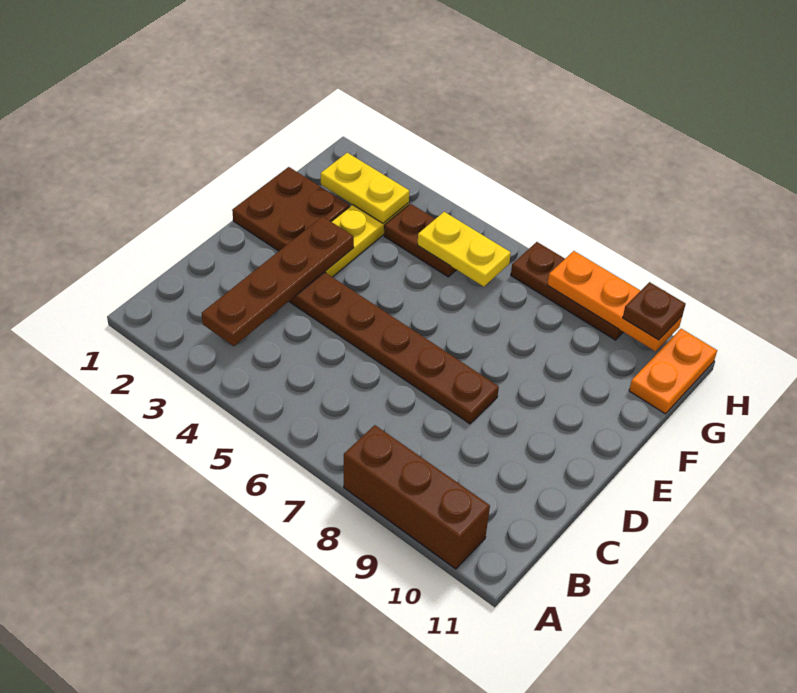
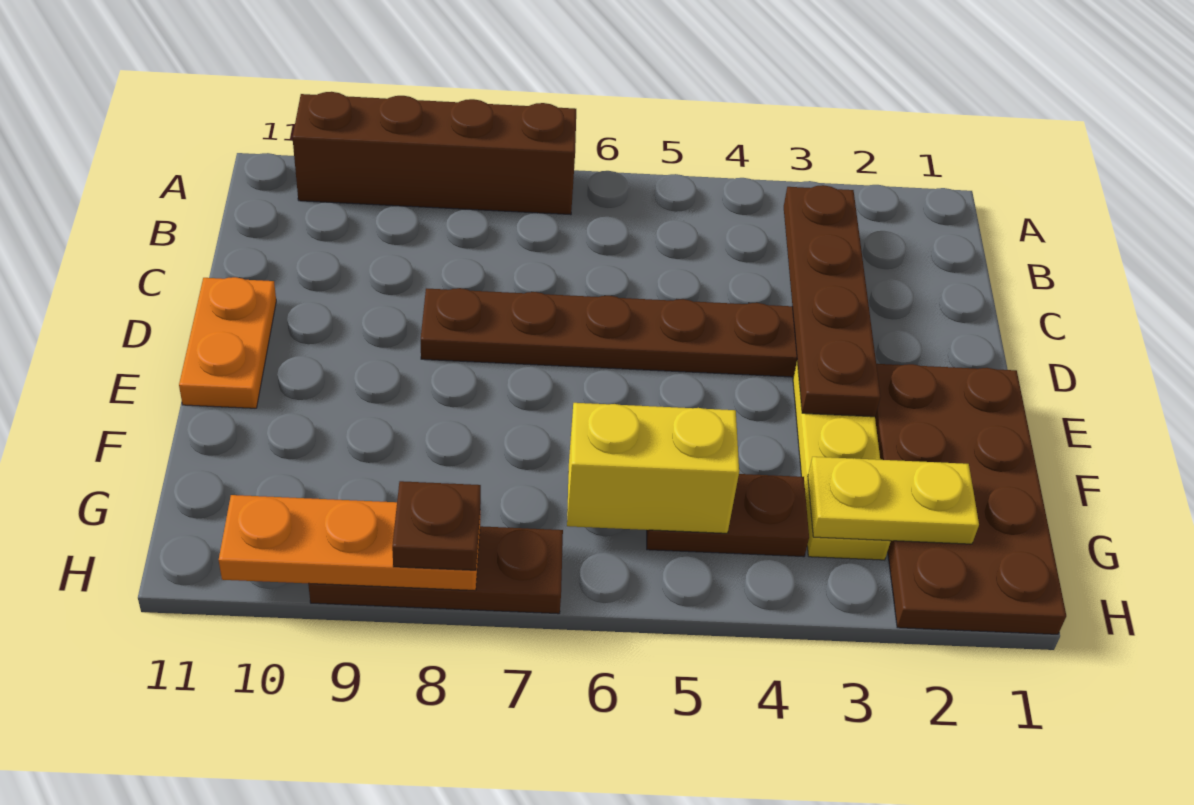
brown 1x3 brick [344,425,490,569] -> brown 1x4 brick [292,92,576,215]
brown 2x2 plate [232,167,349,251] -> brown 2x4 plate [875,364,1066,634]
yellow 1x2 plate [417,212,511,287] -> yellow 1x2 brick [567,403,739,533]
orange 1x2 plate [629,329,717,414] -> orange 1x2 plate moved to [179,277,276,408]
brown 1x1 plate [623,282,686,340] -> brown 1x1 plate moved to [392,481,481,570]

